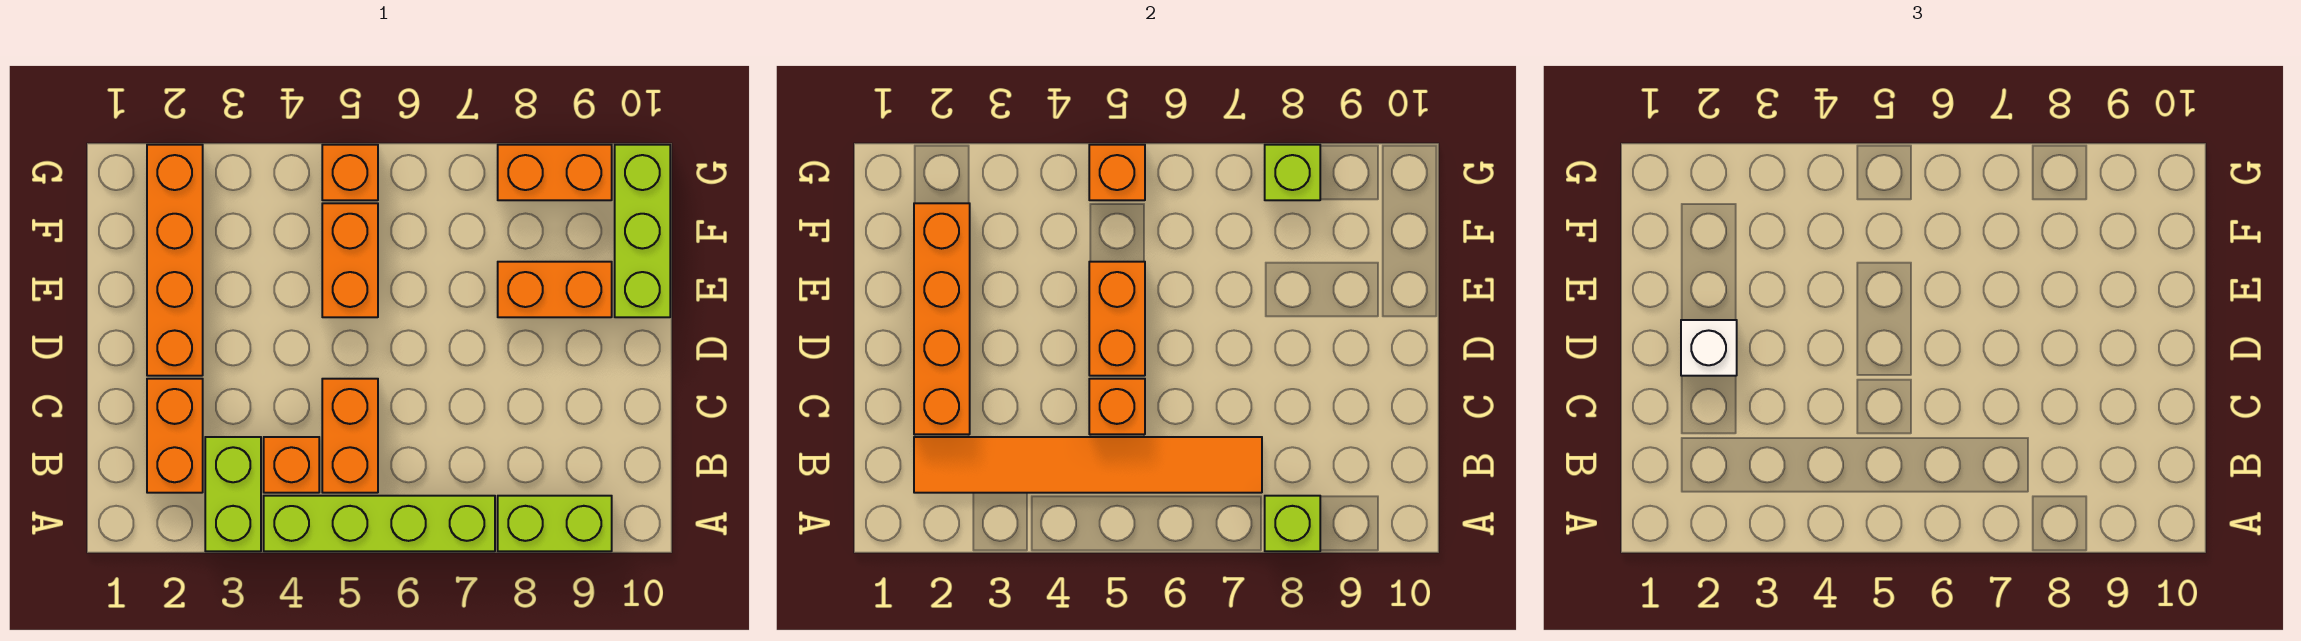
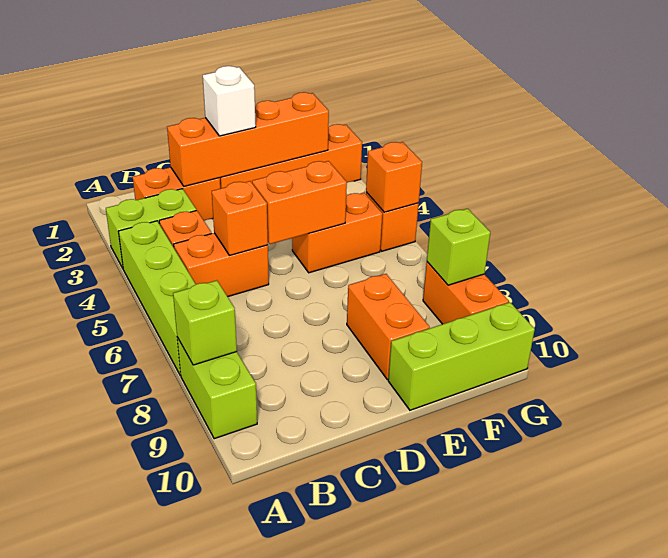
orange 1x6 tile [914,437,1262,493] -> none

